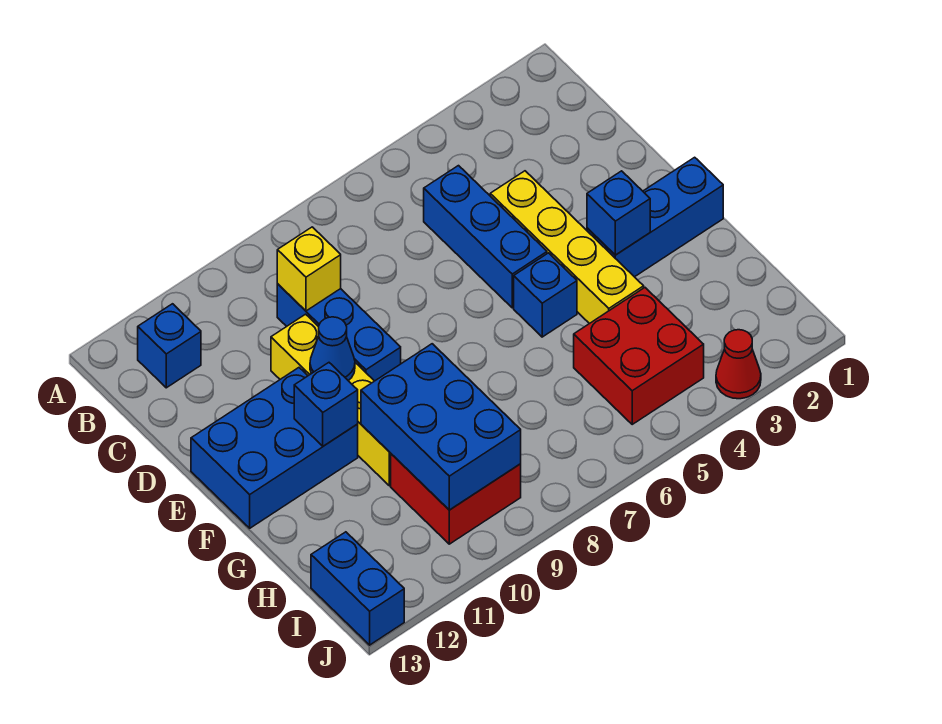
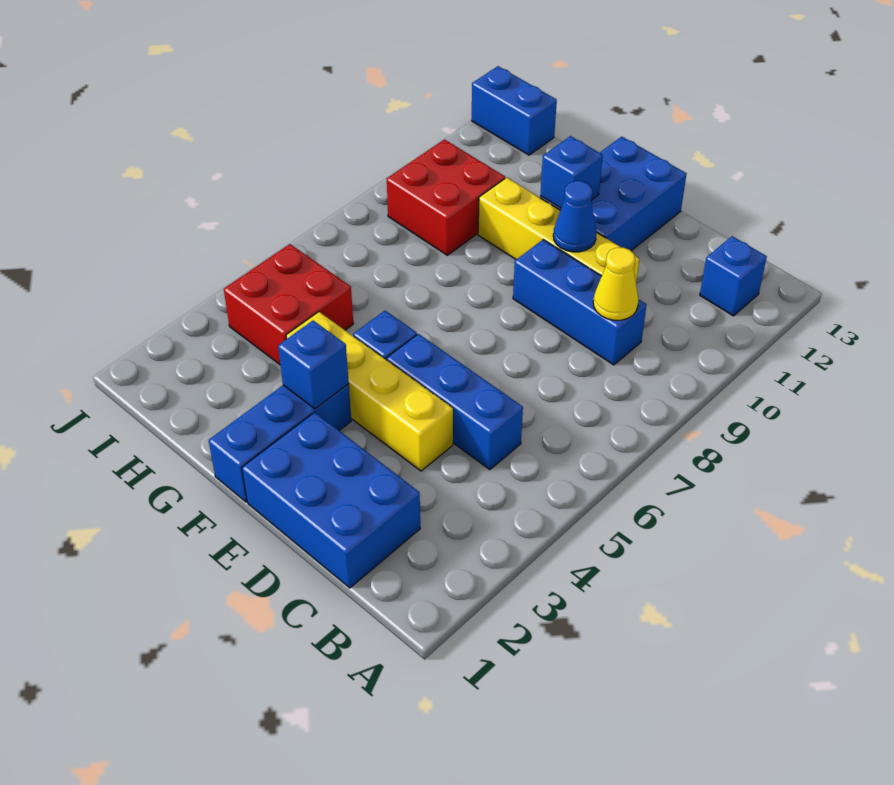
yellow 1x1 brick [277,227,341,311] -> yellow 1x1 cone [593,248,639,320]
blue 2x3 brick [361,344,521,510] -> blue 2x3 brick moved to [242,412,420,588]
red 1x1 cone [716,330,761,399] -> none

